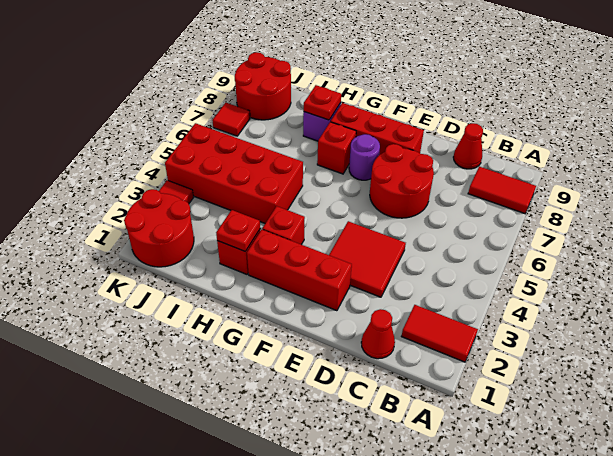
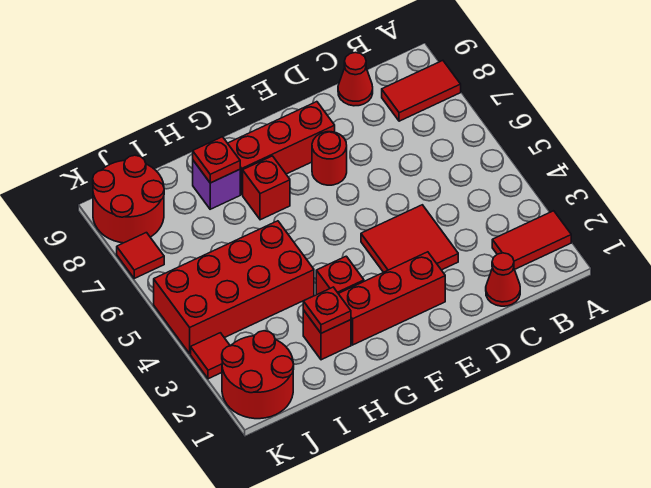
red 2x2 round brick [370,144,434,218] -> red 1x1 round brick [312,132,347,185]
purple 1x1 round brick [349,134,380,180] -> none

